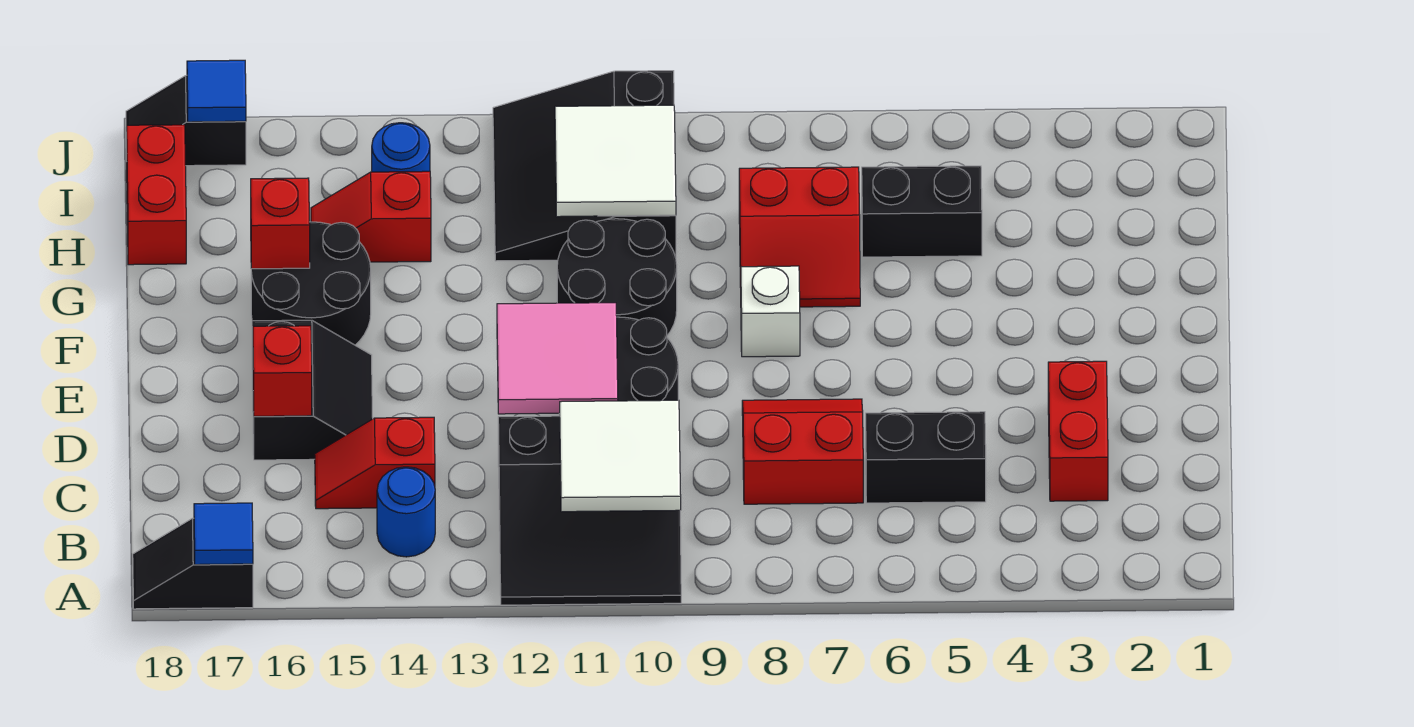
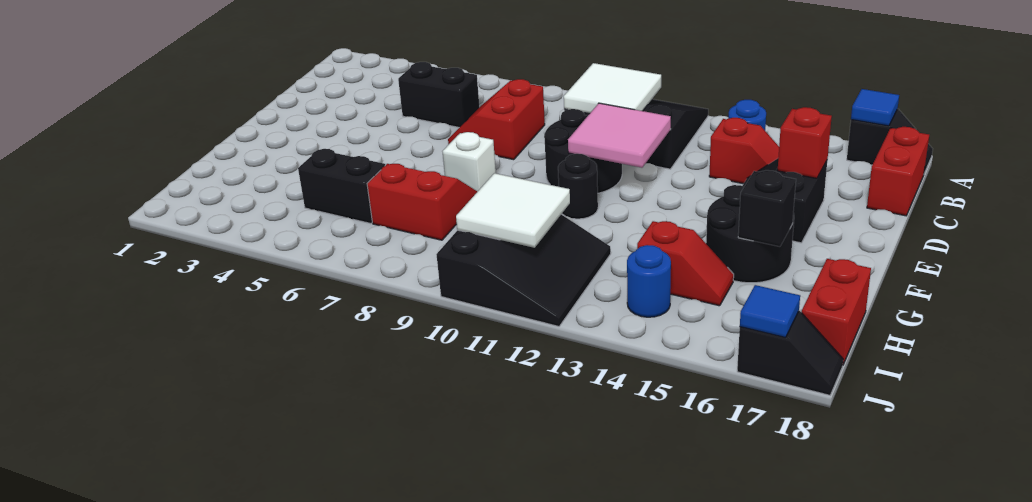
red 1x2 brick [1048,361,1108,501] -> red 1x2 brick moved to [867,127,929,216]
red 2x2 slope [742,399,863,504] -> red 2x2 slope turned to [448,79,545,160]
black 2x2 round brick [557,219,677,335] -> black 1x1 round brick [558,154,598,219]
red 1x1 brick [251,178,310,269] -> black 1x1 brick [738,170,796,247]

